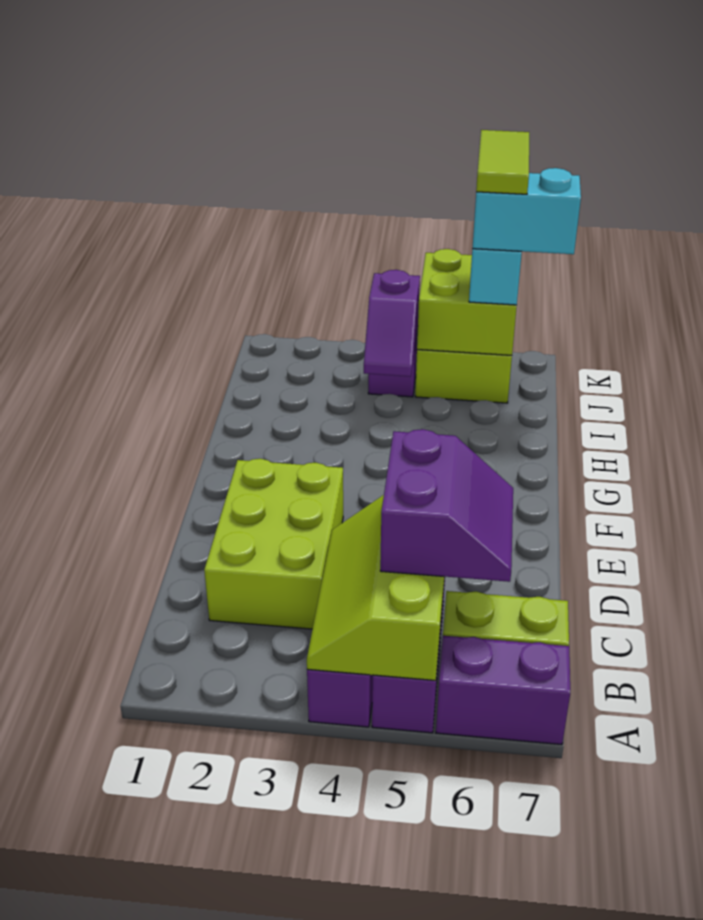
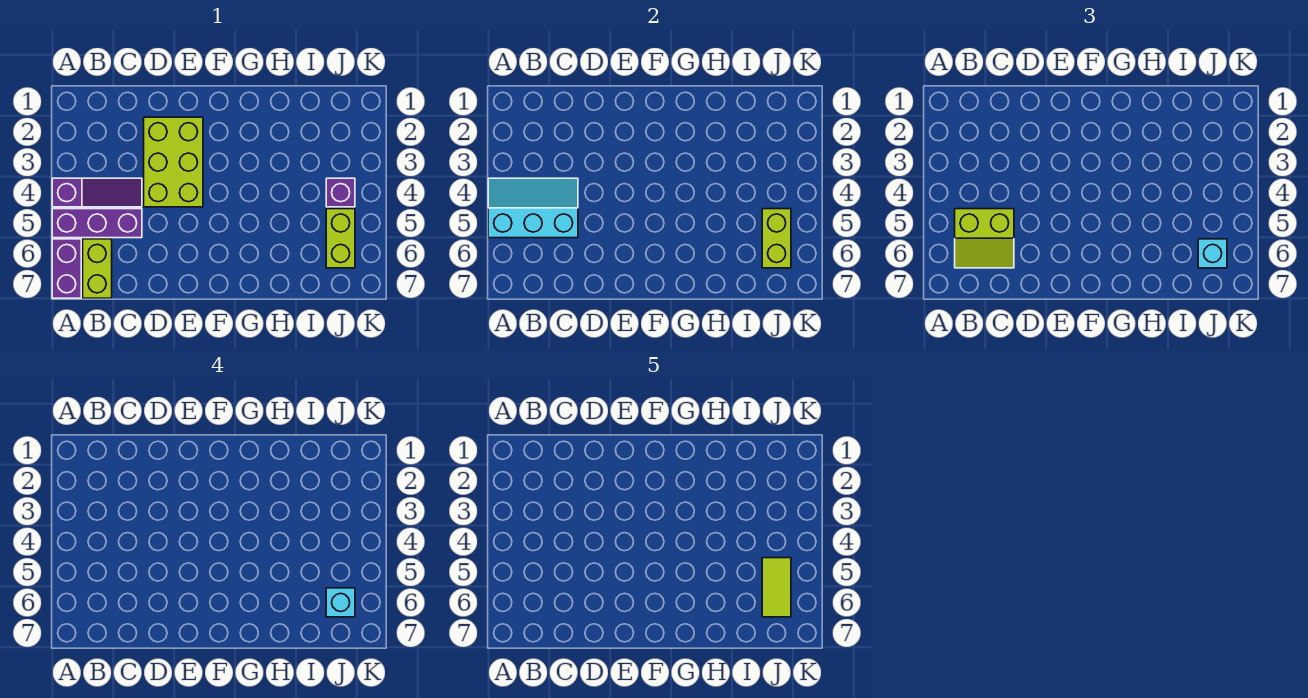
lime 2x3 slope [307,495,444,681] -> cyan 2x3 slope [488,178,578,238]
purple 2x2 slope [380,429,513,582] -> lime 2x2 slope [955,209,1014,268]
lime 2x3 brick [204,459,343,629] -> lime 2x3 brick turned to [144,117,203,207]
purple 1x2 slope [364,270,420,377] -> none
lime 2x2 brick [417,249,517,355] -> lime 1x2 brick [762,209,791,268]
cyan 1x2 brick [472,168,581,254] -> cyan 1x1 brick [326,588,355,617]
lime 1x2 tile [476,130,529,194] -> lime 1x2 tile turned to [762,558,791,617]

